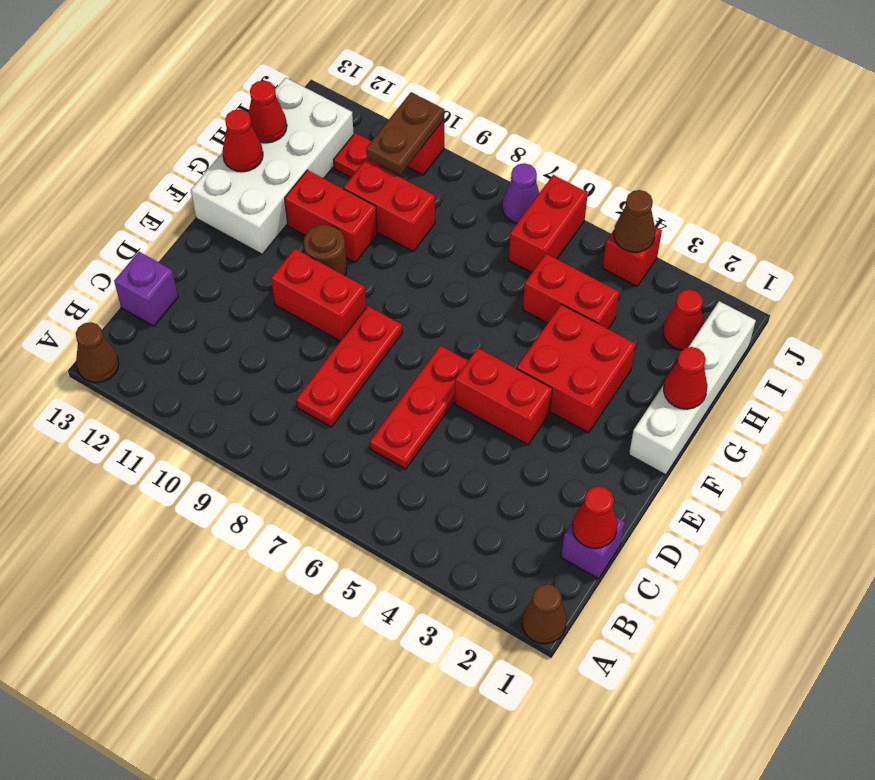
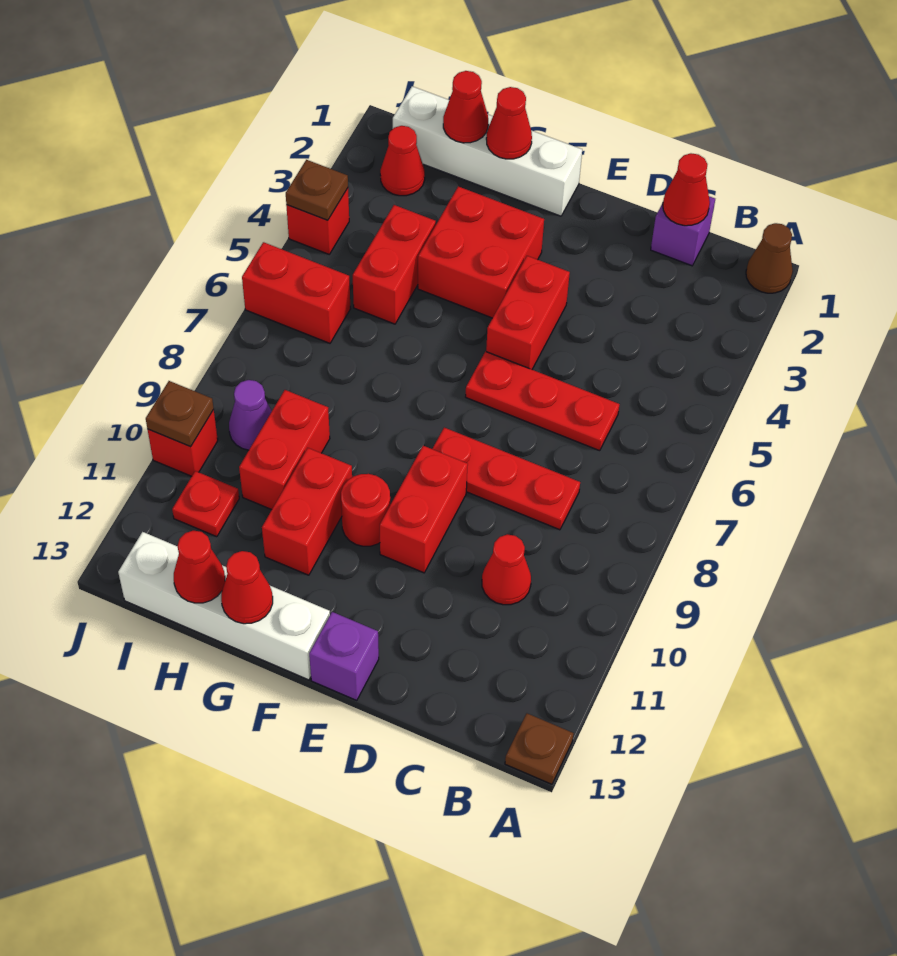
brown 1x1 cone [76,322,119,383] -> brown 1x1 plate [505,713,574,784]
none -> red 1x1 cone [482,534,531,605]
purple 1x1 brick [114,252,178,326] -> purple 1x1 brick moved to [309,612,379,700]
brown 1x1 round brick [304,225,347,275] -> red 1x1 round brick [341,474,390,546]
white 2x4 brick [191,78,354,254] -> white 1x4 brick [118,532,330,680]
none -> red 1x1 cone [443,71,488,143]
brown 1x2 plate [366,92,444,175] -> brown 1x1 plate [146,381,214,447]
brown 1x1 cone [614,190,655,252] -> brown 1x1 plate [286,160,348,220]
purple 1x1 cone [502,163,539,223] -> purple 1x1 cone moved to [229,380,272,450]

